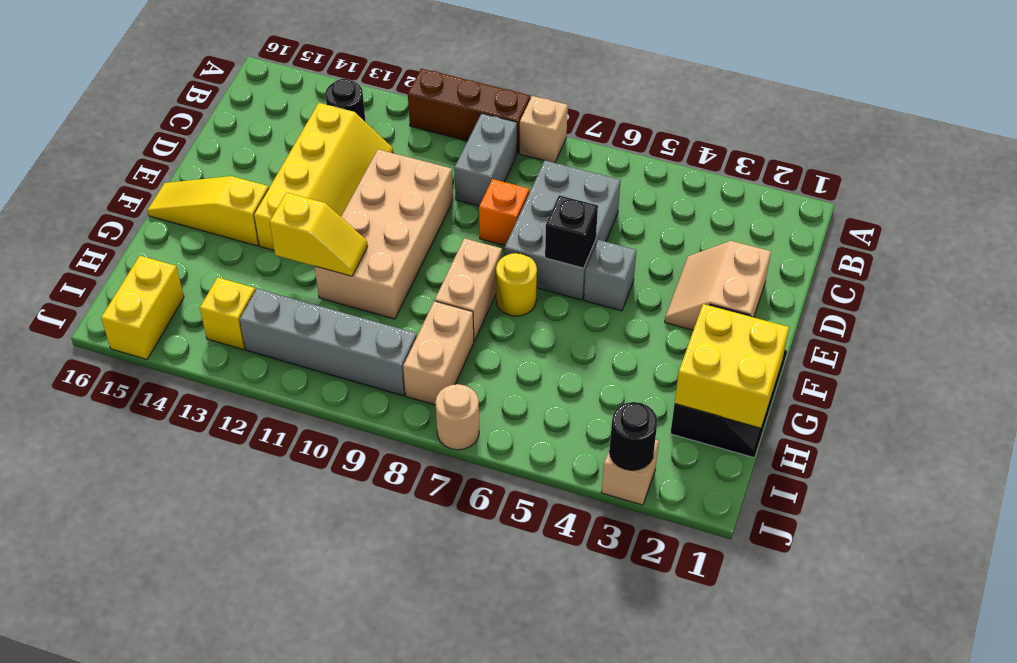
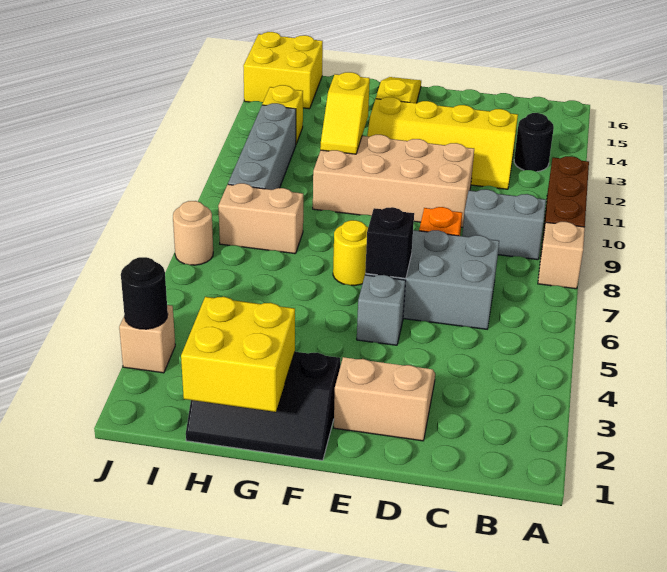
tan 1x2 brick [435,238,502,341] -> none
yellow 1x2 brick [101,256,184,359] -> yellow 2x2 brick [243,32,323,109]

